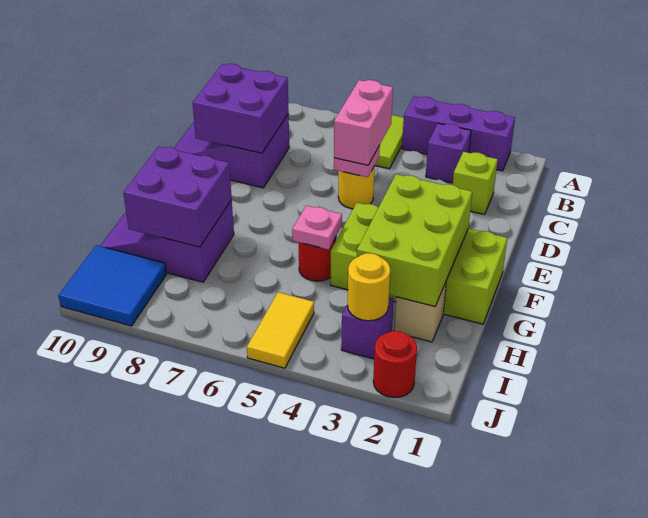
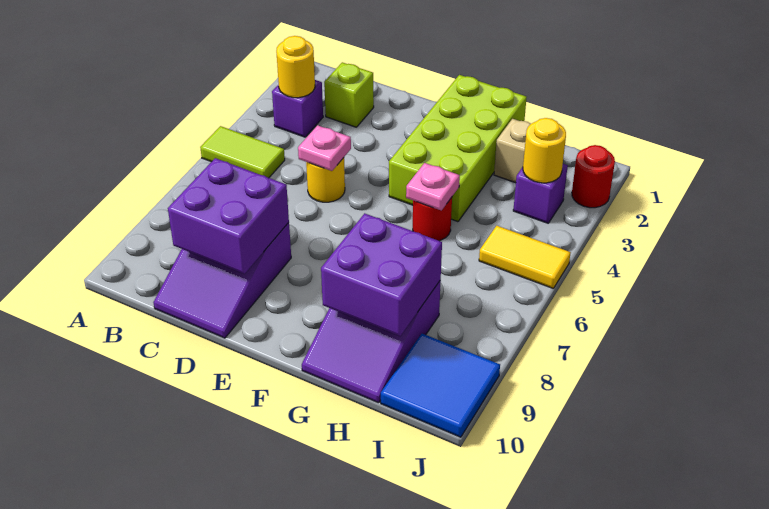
purple 1x3 brick [402,97,515,171] -> none
none -> yellow 1x1 round brick [276,36,315,98]
pink 1x2 brick [334,80,393,165] -> none
lime 2x3 brick [357,174,472,307] -> none

